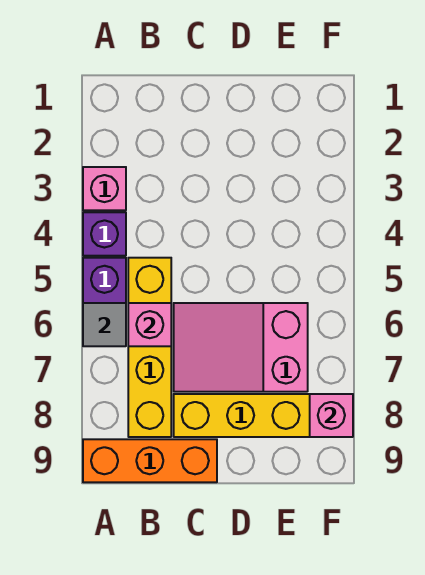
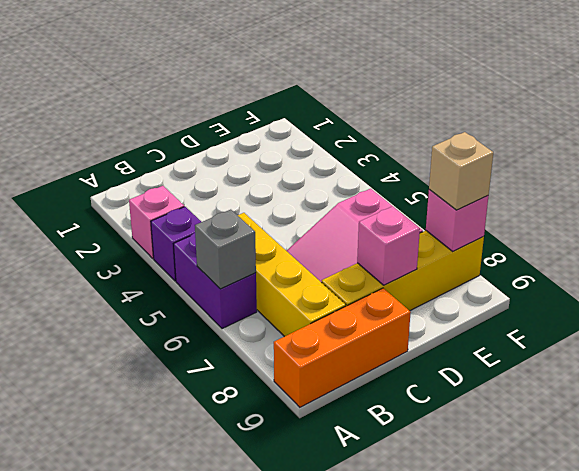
grey 1x1 tile [83,303,126,346] -> grey 1x1 brick [195,210,256,289]
pink 1x1 brick [128,303,171,346] -> pink 1x1 brick moved to [357,206,420,285]
none -> tan 1x1 brick [429,132,493,210]

